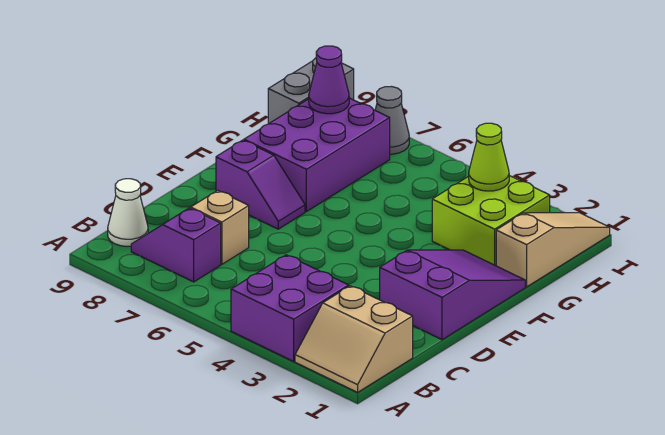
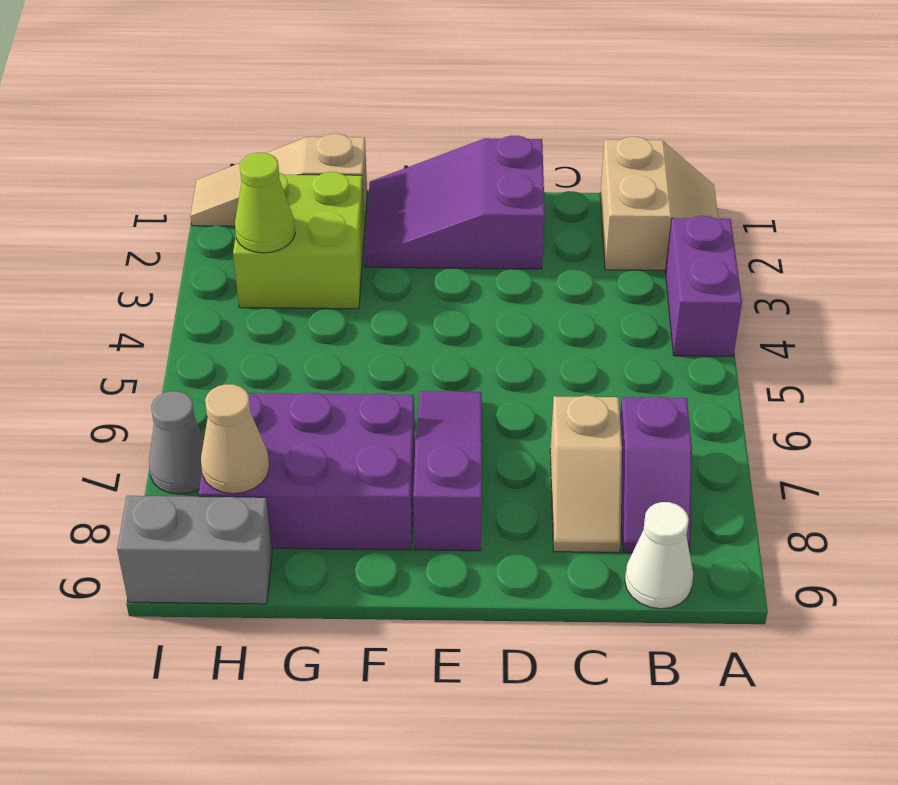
purple 2x2 brick [231,255,349,361] -> purple 1x2 brick [665,216,742,356]
purple 1x2 slope [216,140,305,229] -> purple 1x3 slope [413,391,482,551]
purple 1x1 cone [309,46,349,114] -> tan 1x1 cone [201,384,269,494]

